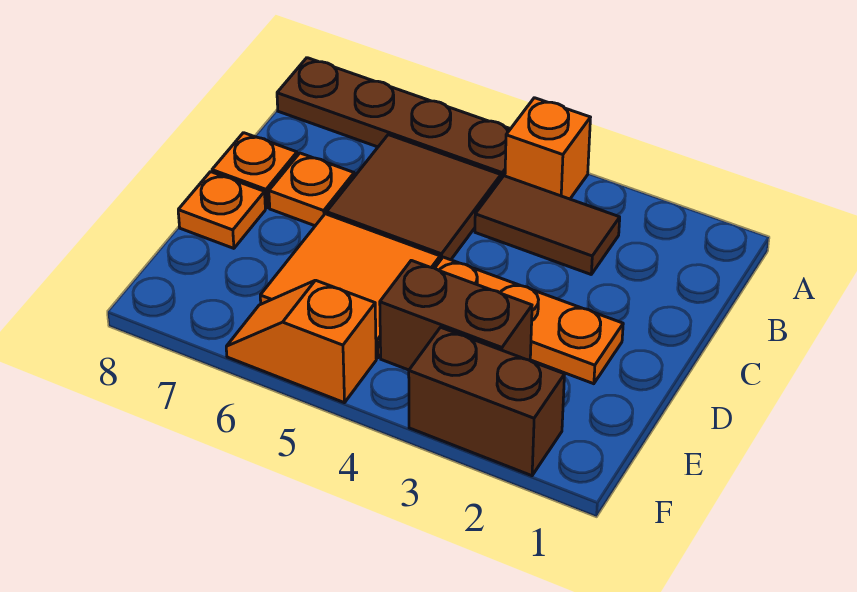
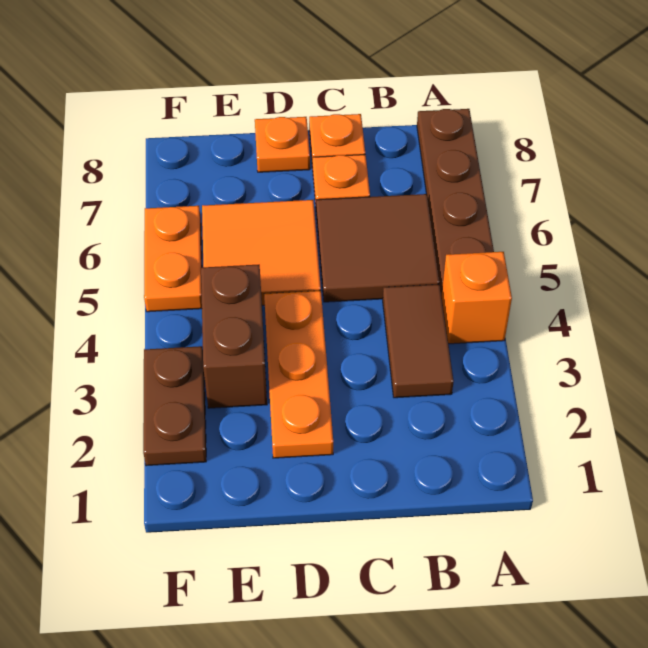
brown 1x2 brick [409,327,565,476] -> brown 1x2 plate [143,346,206,466]
orange 1x2 slope [226,280,376,403] -> orange 1x2 plate [144,206,202,312]

